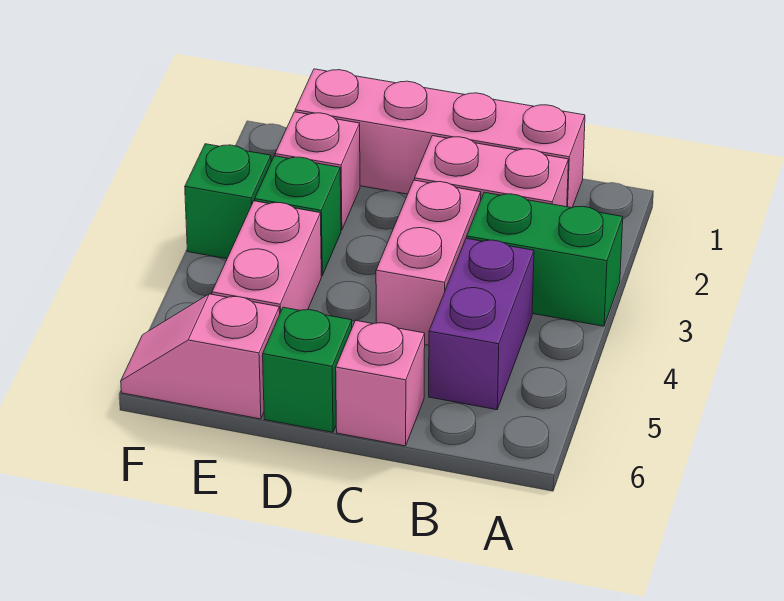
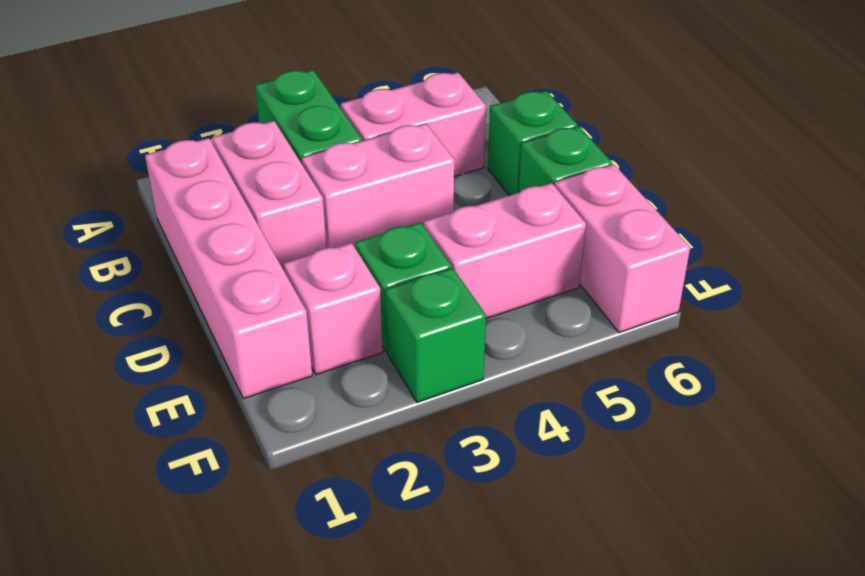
purple 1x2 brick [429,238,534,410] -> pink 1x2 brick [341,72,486,176]
pink 1x1 brick [336,320,425,446] -> green 1x1 brick [488,91,577,196]
pink 1x2 slope [121,294,280,419] -> pink 1x2 brick [555,164,690,333]

